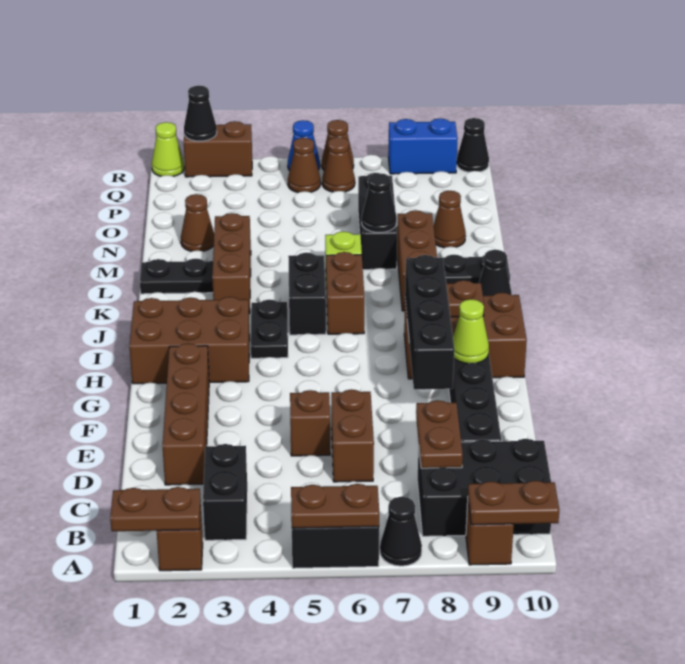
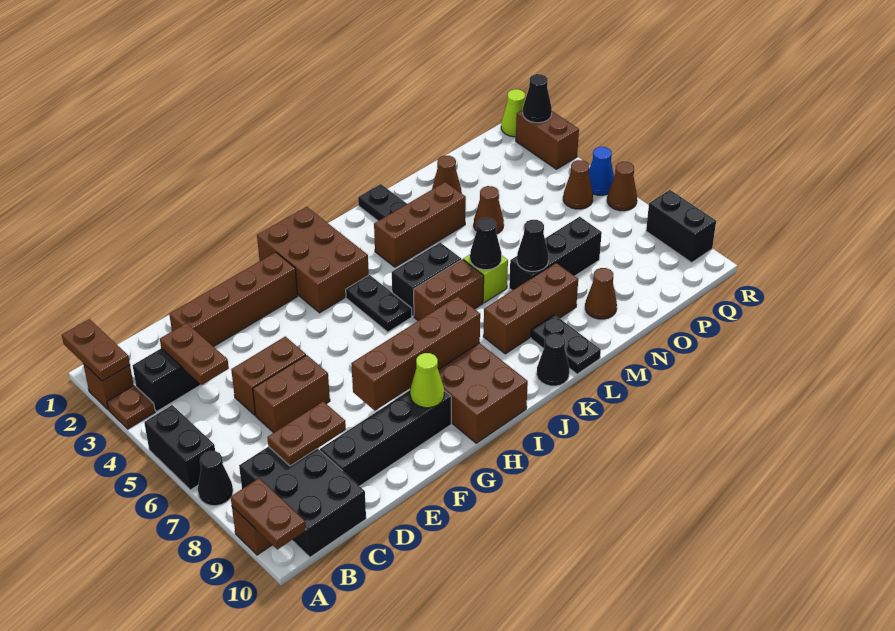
brown 1x2 plate [291,484,379,528] -> brown 1x2 plate moved to [160,323,229,385]
brown 1x1 brick [290,390,330,456] -> brown 1x2 brick [231,336,306,415]
black 1x4 brick [405,255,454,389] -> brown 1x4 brick [351,296,480,411]
black 1x2 plate [251,300,288,358] -> black 1x2 plate turned to [346,275,412,332]
brown 1x1 plate [446,280,484,317] -> brown 1x1 plate moved to [107,385,155,429]
brown 1x1 cone [322,137,355,192] -> brown 1x1 cone moved to [474,186,504,234]
blue 1x2 brick [388,118,458,174] -> black 1x2 brick [646,190,716,263]
black 1x1 cone [457,118,489,172] -> black 1x1 cone moved to [470,218,502,270]

